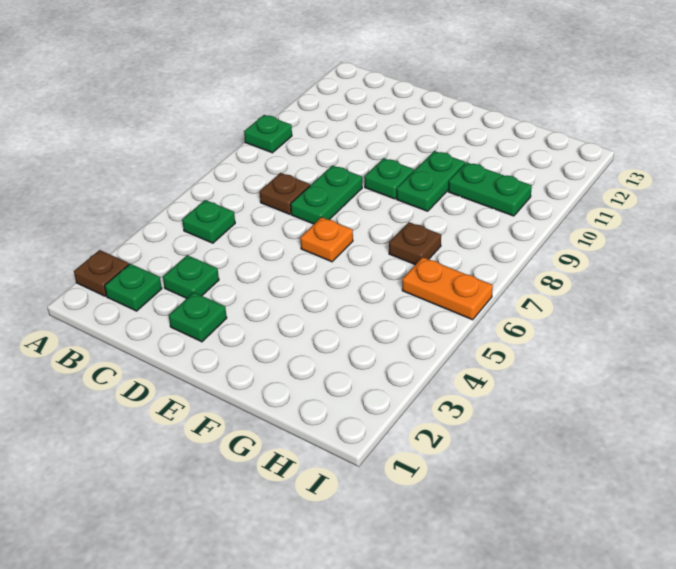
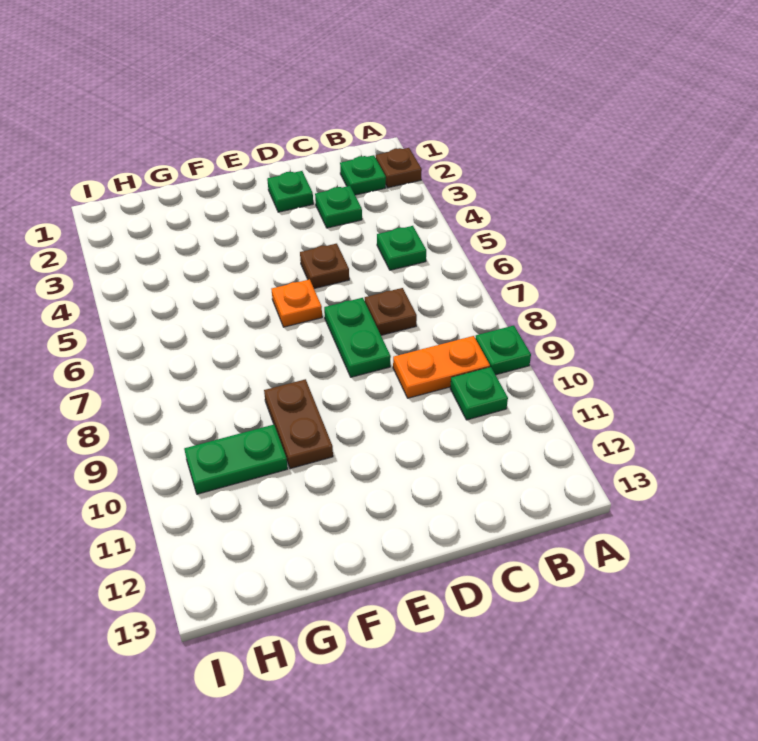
green 1x1 plate [365,158,414,199] -> green 1x1 plate moved to [450,367,508,420]
green 1x2 plate [397,151,465,211] -> brown 1x2 plate [264,379,333,469]
brown 1x1 plate [389,222,441,265] -> brown 1x1 plate moved to [300,244,349,289]
orange 1x2 plate [402,257,493,320] -> orange 1x2 plate moved to [393,336,490,398]

